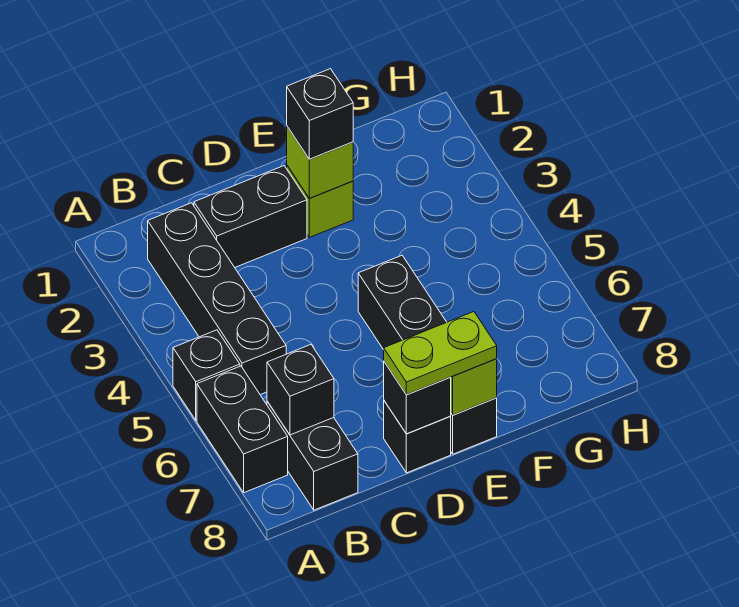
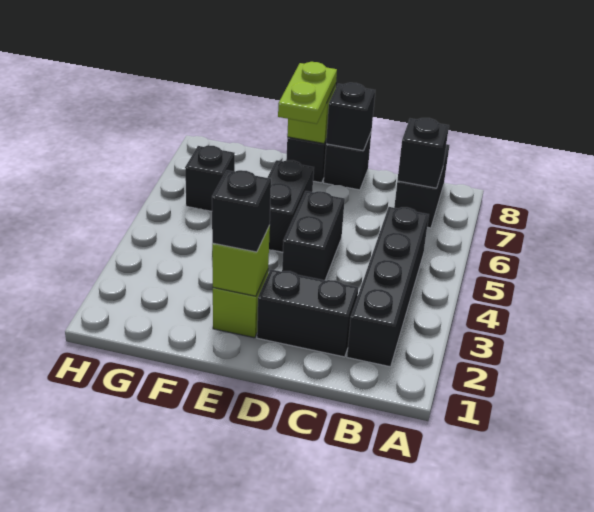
black 1x1 brick [173,330,240,420] -> black 1x1 brick moved to [185,146,235,211]
black 1x2 brick [197,366,288,493] -> black 1x2 brick moved to [282,191,345,280]
lime 1x2 plate [384,312,497,395] -> lime 1x2 plate turned to [278,62,337,124]

